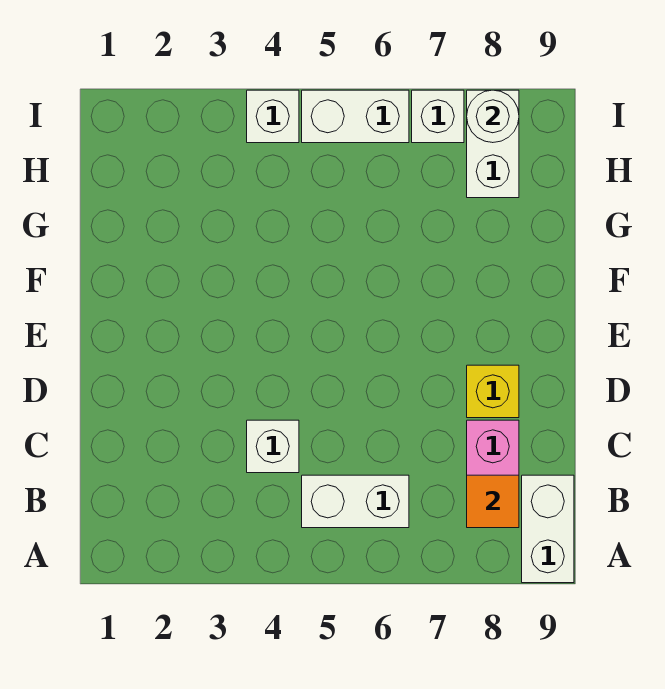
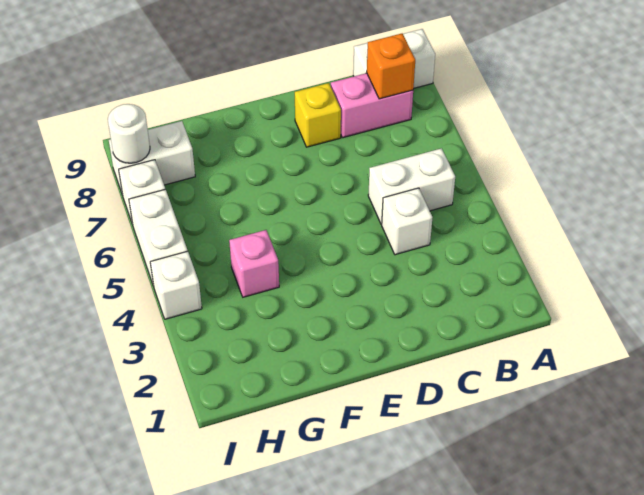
white 1x2 brick [302,475,409,528] -> white 1x2 brick turned to [368,148,455,224]
orange 1x1 tile [467,475,519,528] -> orange 1x1 brick [367,34,415,99]
none -> pink 1x1 brick [229,230,279,297]

